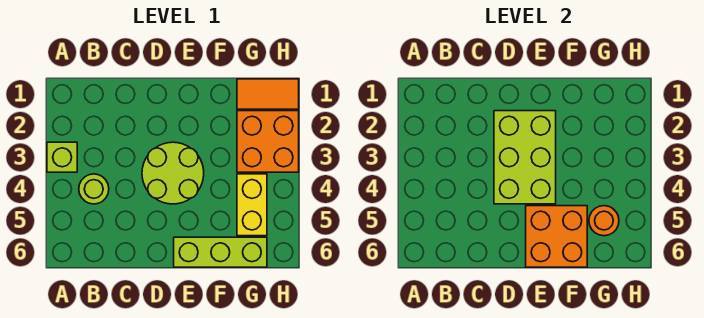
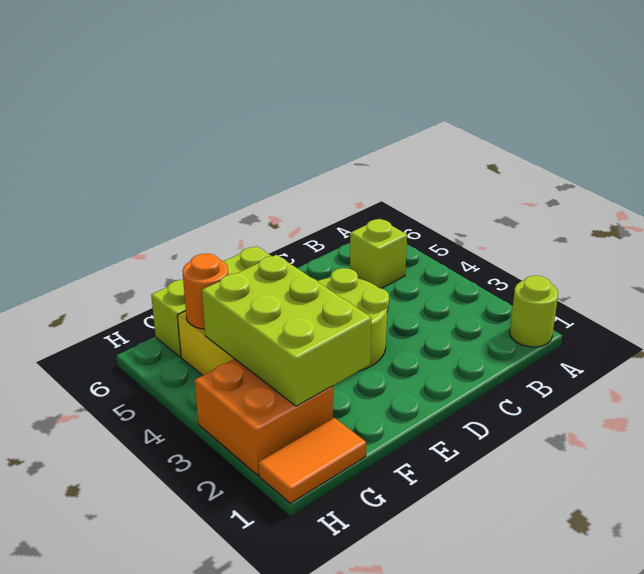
lime 1x1 brick [47,142,77,172] -> lime 1x1 brick moved to [350,219,407,288]
lime 1x1 round brick [79,174,109,204] -> lime 1x1 round brick moved to [510,276,558,347]
lime 2x3 brick [494,111,556,204] -> lime 2x3 brick moved to [202,255,371,406]
orange 2x2 brick [526,206,587,267] -> none

